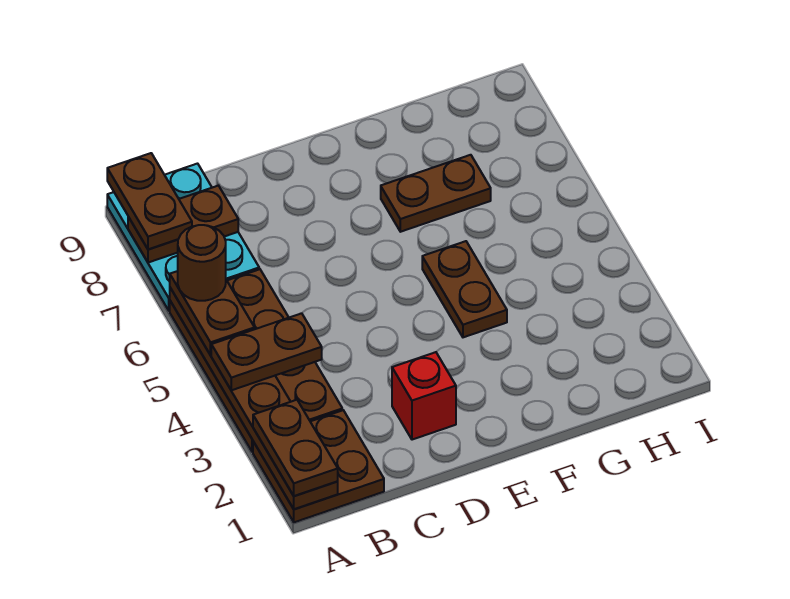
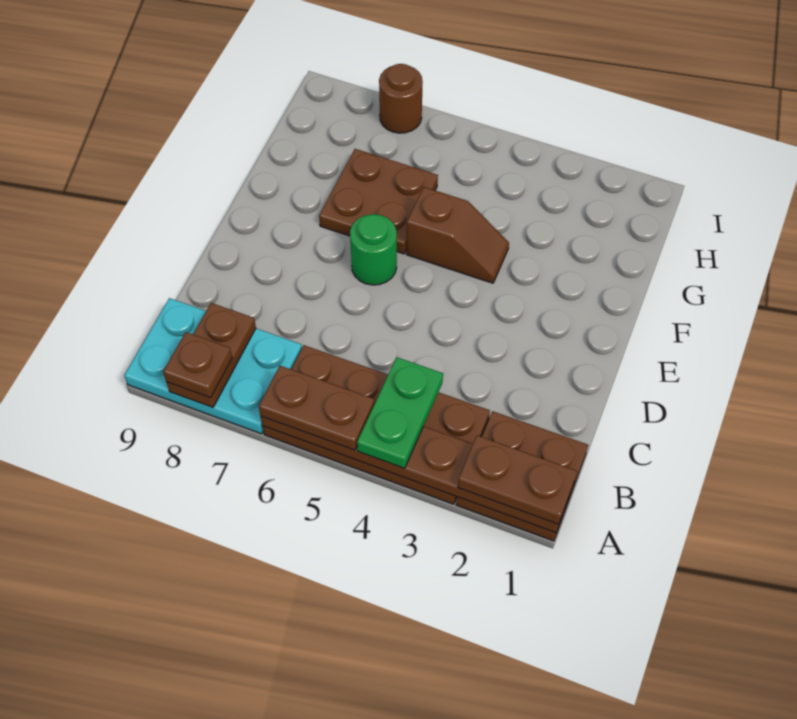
brown 1x2 plate [211,313,322,390] -> green 1x2 plate [357,357,443,468]
brown 1x1 round brick [178,225,226,301] -> brown 1x1 round brick moved to [379,64,423,133]
brown 1x2 plate [107,153,192,249] -> brown 1x1 plate [163,332,232,398]
red 1x1 brick [392,352,456,440] -> none
none -> green 1x1 round brick [350,214,397,285]
brown 1x2 plate [422,241,507,337] -> brown 1x2 slope [407,187,509,283]
brown 1x2 plate [381,155,491,232] -> brown 2x2 plate [319,149,438,254]

